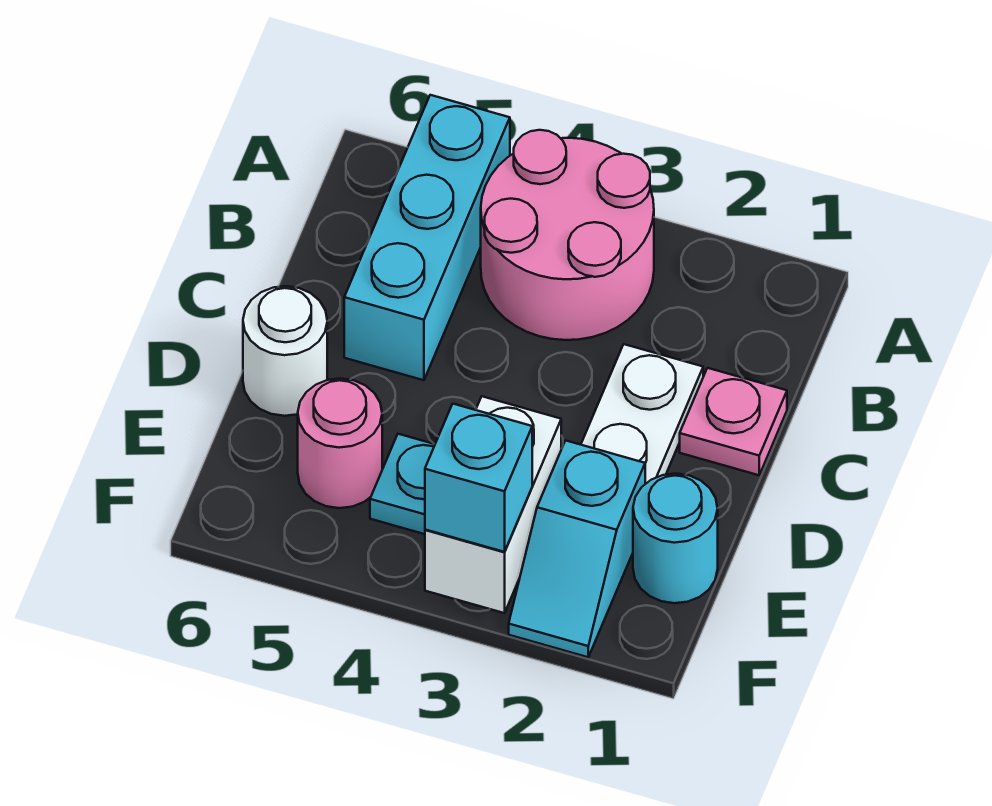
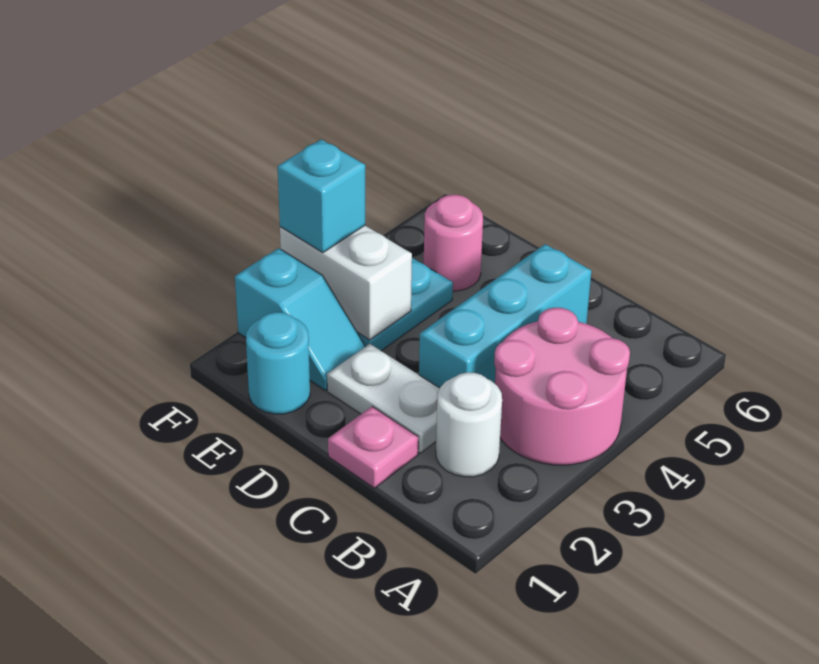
cyan 1x3 brick [344,95,510,380] -> cyan 1x3 brick turned to [419,244,591,388]
white 1x1 round brick [243,286,327,416] -> white 1x1 round brick moved to [436,372,502,477]
cyan 1x2 slope [509,441,645,657] -> cyan 1x2 slope turned to [235,248,365,390]

